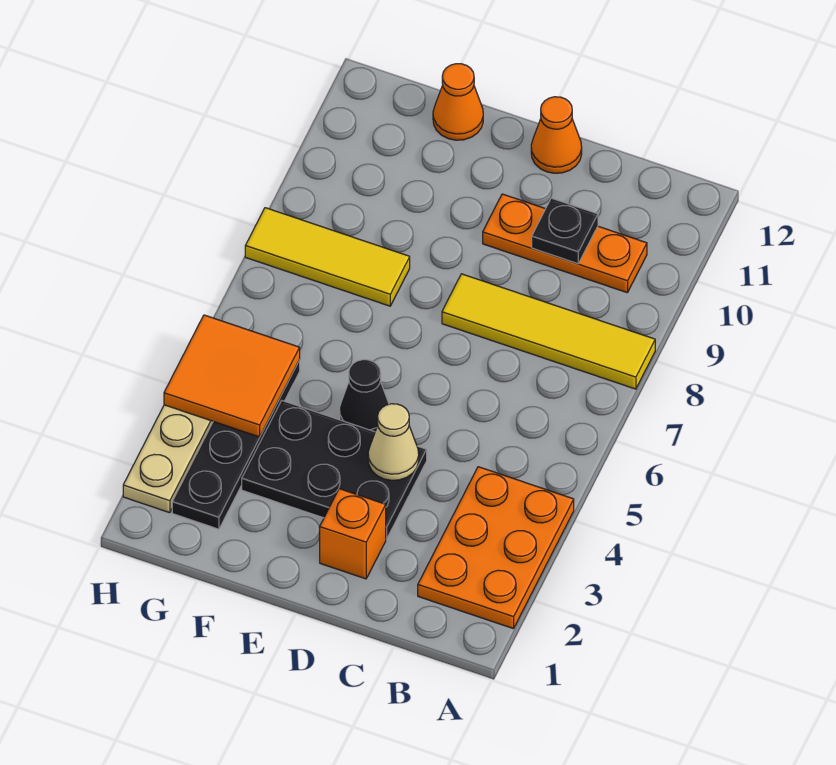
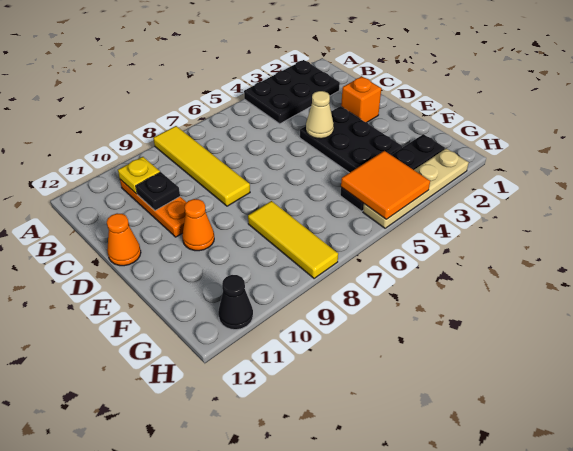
orange 2x3 plate [418,467,574,629] -> black 2x3 plate [244,60,340,124]
none -> yellow 1x1 plate [118,157,160,194]
black 1x1 cone [339,360,389,432] -> black 1x1 cone moved to [218,275,253,330]
orange 1x1 cone [433,64,483,140] -> orange 1x1 cone moved to [182,199,214,251]

